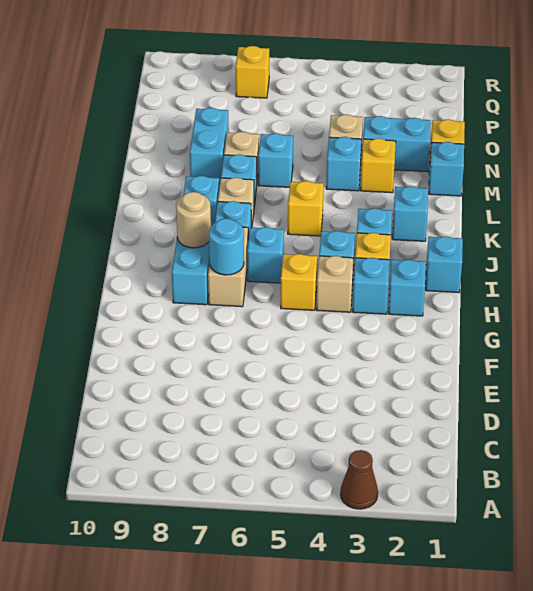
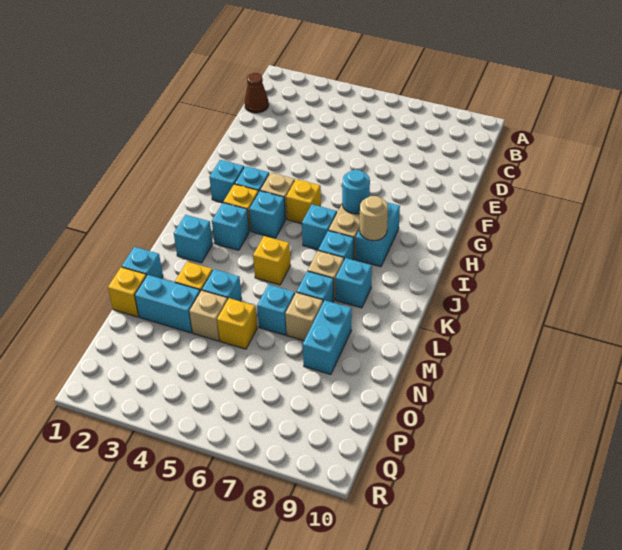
brown 1x1 cone [341,450,378,509] -> brown 1x1 cone moved to [245,73,269,113]
cyan 1x1 brick [426,236,463,293] -> none
yellow 1x1 brick [236,46,269,98] -> yellow 1x1 brick moved to [217,298,257,349]

